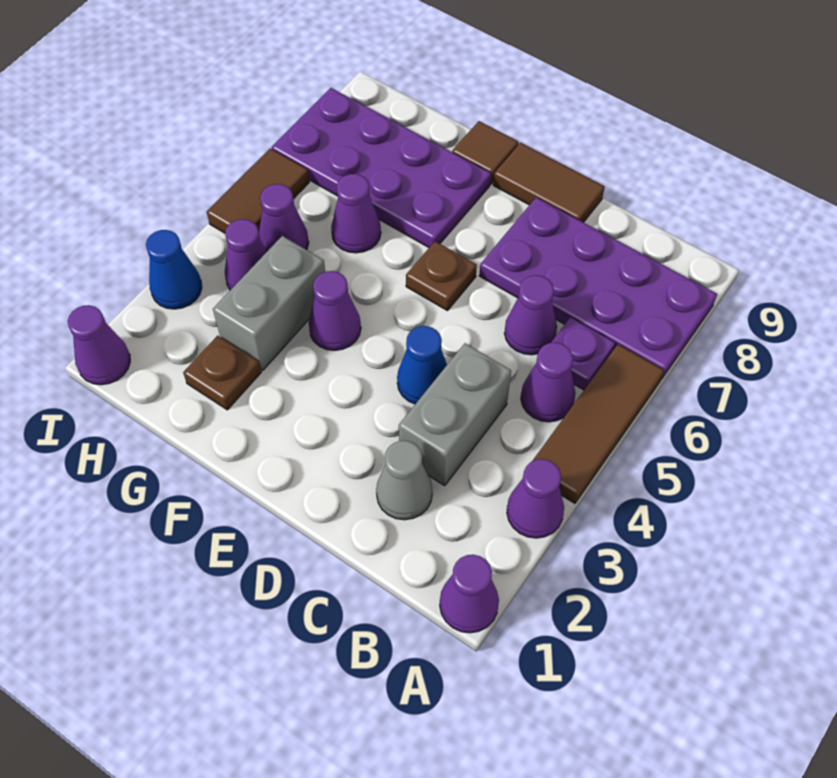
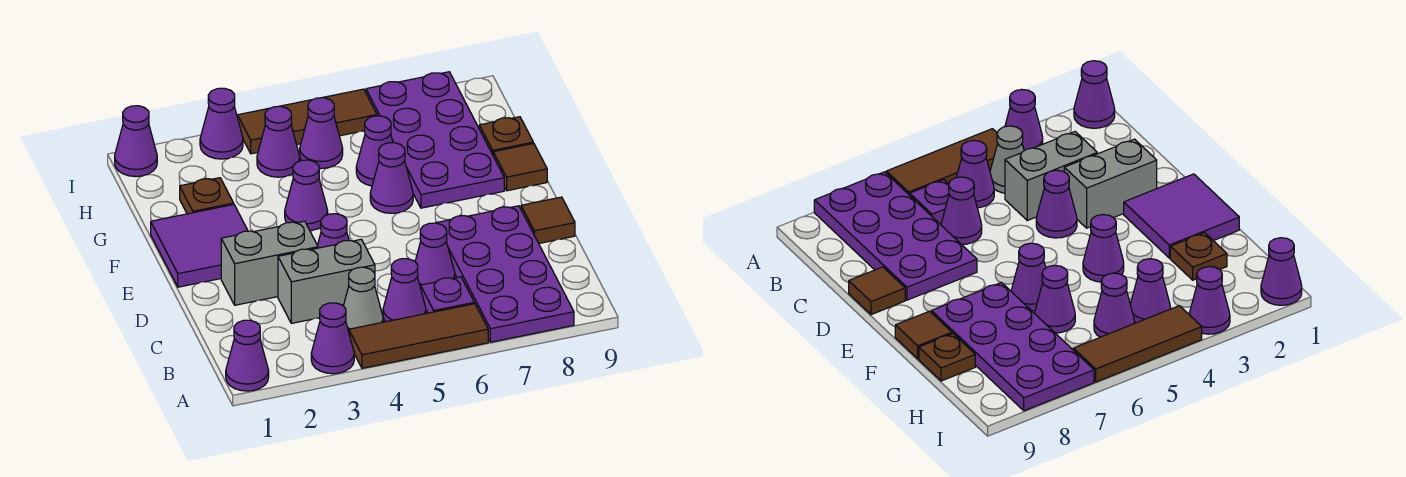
grey 1x1 cone [376,441,432,520] -> grey 1x1 cone moved to [344,267,383,331]
blue 1x1 cone [397,326,447,404] -> purple 1x1 cone [317,214,349,248]
brown 1x2 tile [493,143,605,222] -> brown 1x1 tile [521,197,575,243]
none -> purple 2x2 tile [151,205,248,287]
brown 1x1 plate [406,241,477,311] -> brown 1x1 plate moved to [479,117,533,154]
none -> purple 1x1 cone [370,143,413,213]
grey 1x2 brick [213,236,325,370] -> grey 1x2 brick moved to [221,221,318,305]
blue 1x1 cone [146,230,202,309] -> purple 1x1 cone [200,88,243,159]
brown 1x2 tile [207,149,309,233] -> brown 1x3 tile [237,89,377,154]

